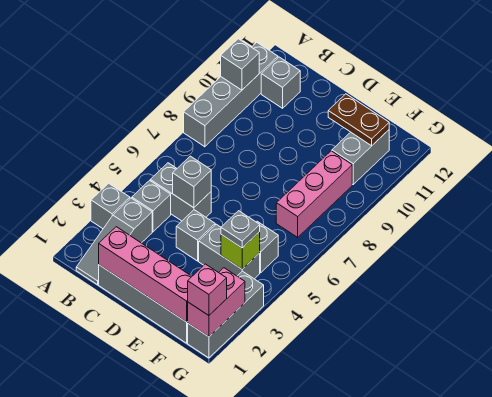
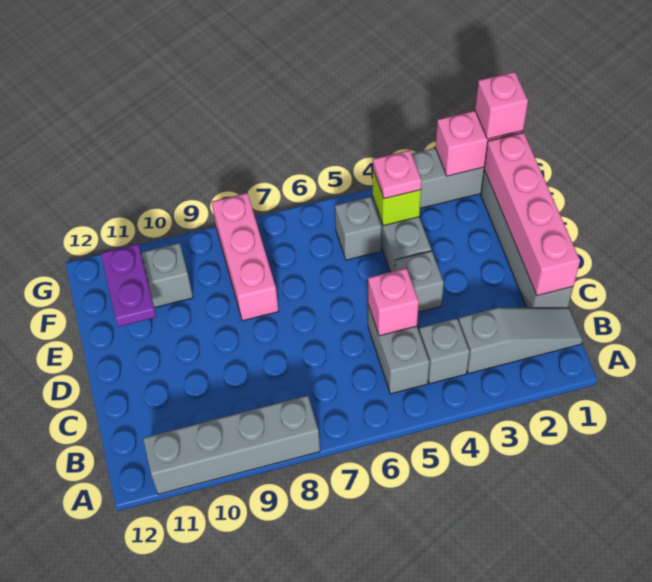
grey 1x1 brick [91,183,130,229] -> none
grey 1x1 brick [221,39,259,90] -> none
grey 1x1 brick [261,57,300,108] -> none
grey 1x1 brick [173,156,211,208] -> pink 1x1 brick [368,268,419,336]
brown 1x2 plate [328,94,389,146] -> purple 1x2 plate [101,244,156,327]
grey 1x1 plate [221,211,260,248] -> pink 1x1 plate [373,150,422,199]
pink 1x3 brick [276,151,352,237] -> pink 1x3 brick turned to [212,193,279,321]

